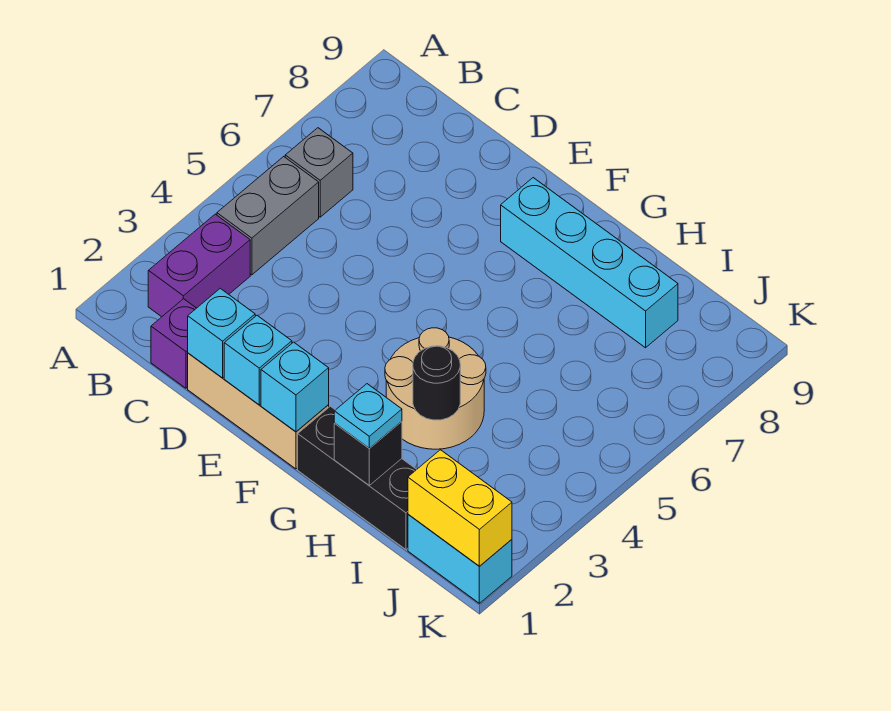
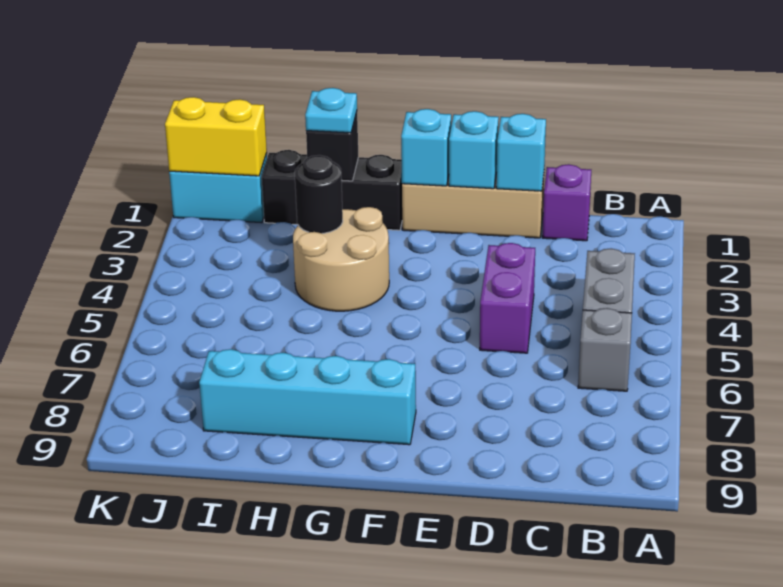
purple 1x2 brick [148,214,250,317] -> purple 1x2 brick moved to [480,243,535,353]

